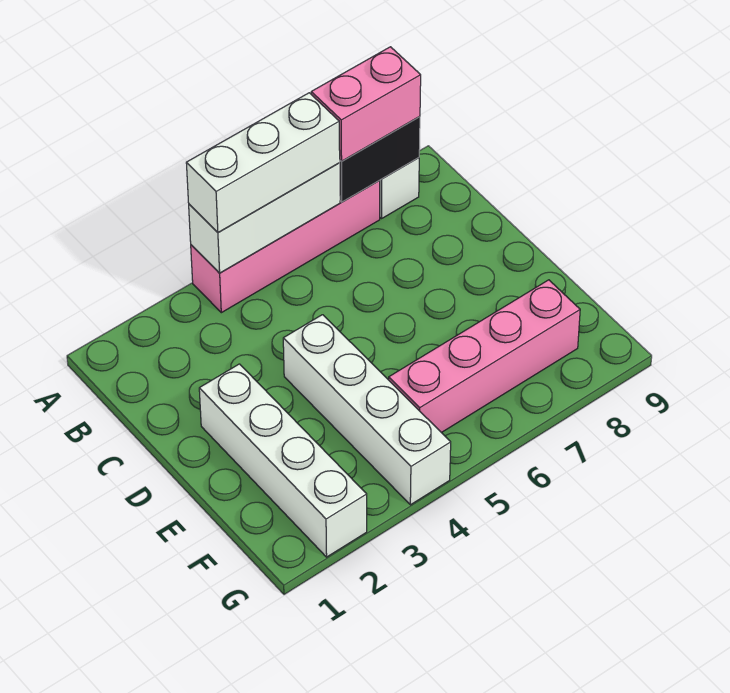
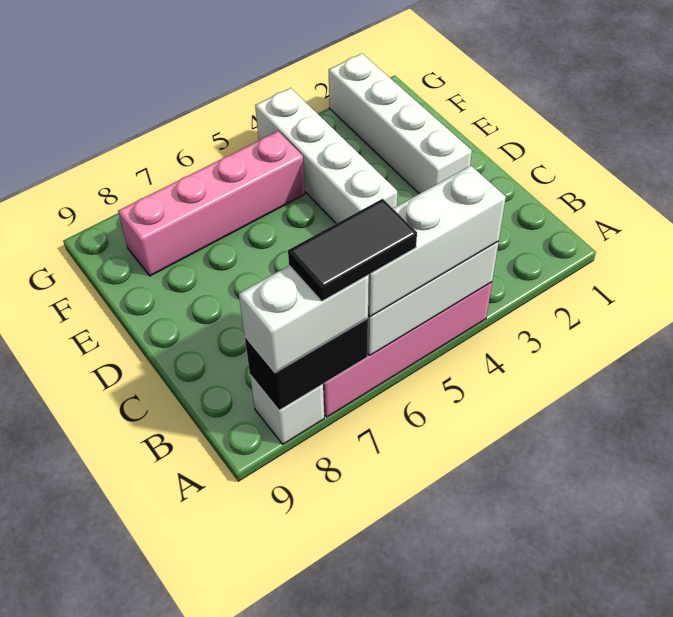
none -> black 1x2 tile [288,199,417,301]
pink 1x2 brick [311,47,421,161] -> white 1x2 brick [239,266,369,372]

